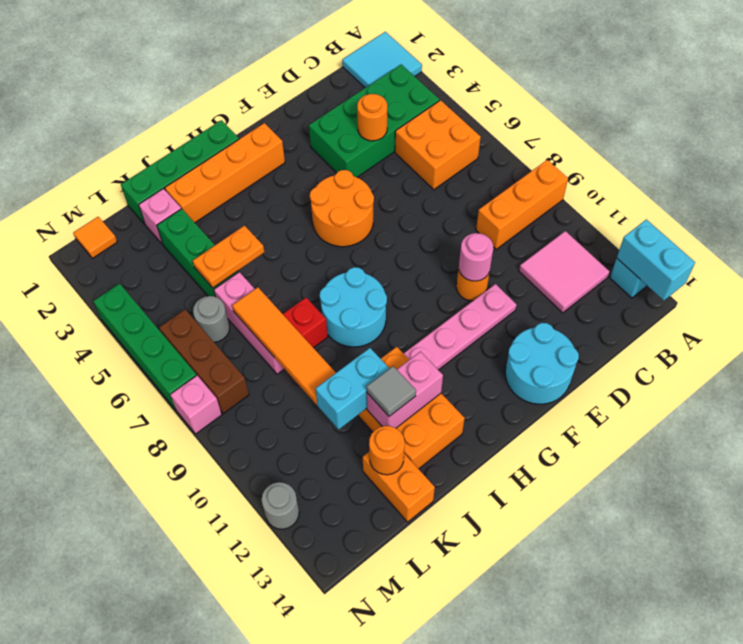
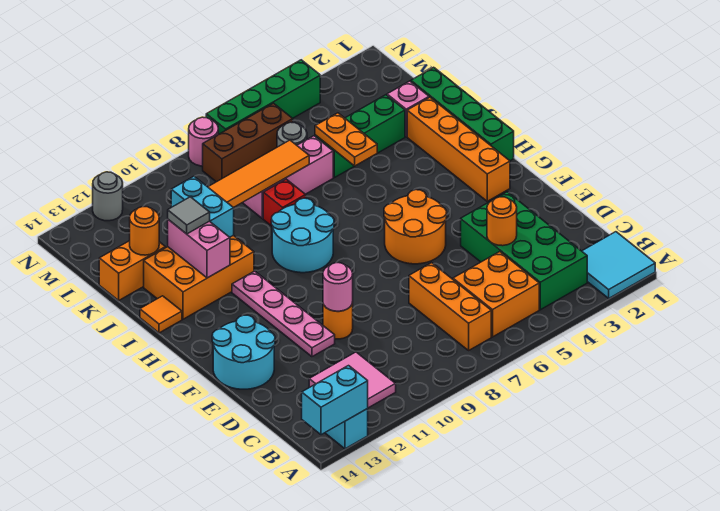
orange 1x3 brick [476,160,568,249] -> orange 1x3 brick moved to [409,263,491,350]
orange 1x1 tile [74,217,117,258] -> orange 1x1 tile moved to [140,296,182,333]
pink 1x1 brick [170,375,222,434] -> pink 1x1 round brick [189,117,218,166]

